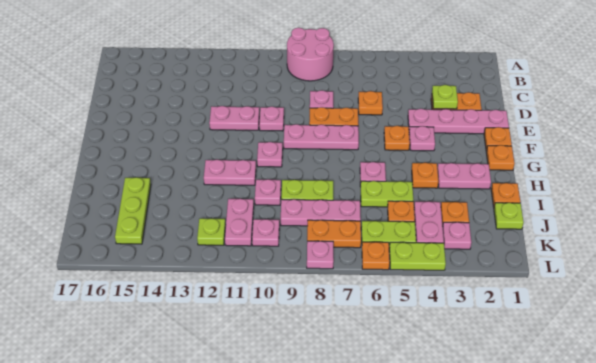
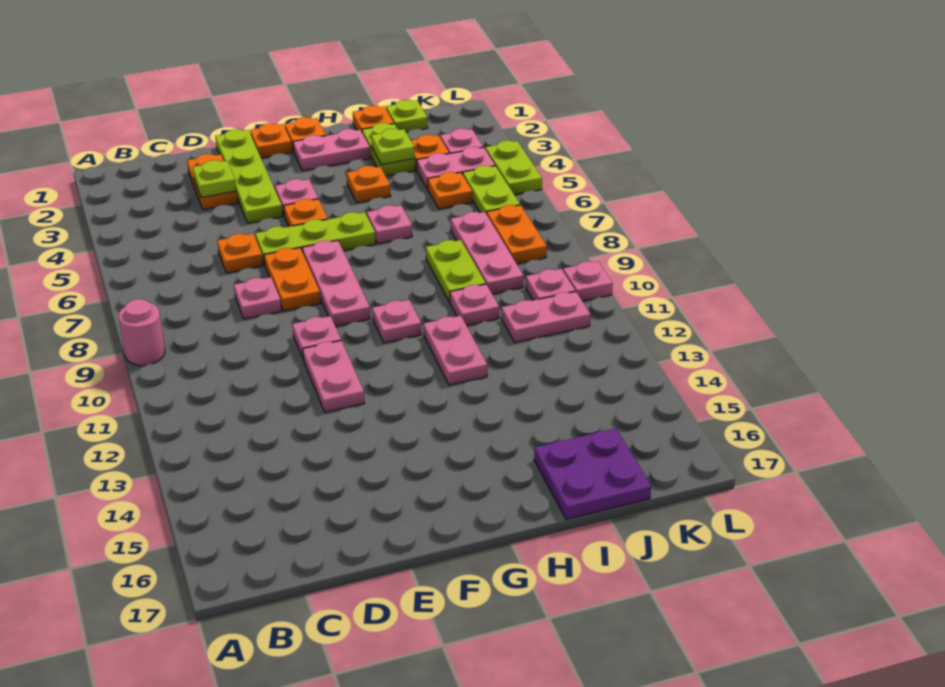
pink 2x2 round brick [287,28,334,81] -> pink 1x1 round brick [119,299,165,366]
pink 1x4 plate [408,109,509,134] -> lime 1x4 plate [215,129,283,223]
pink 1x2 plate [437,163,491,189] -> pink 1x2 plate turned to [293,129,370,171]
lime 1x2 plate [360,181,413,207] -> lime 1x2 plate moved to [362,123,415,176]
lime 1x3 plate [115,177,151,244] -> lime 1x3 plate moved to [255,212,376,265]
none -> purple 2x2 plate [534,429,651,519]
lime 1x1 plate [197,218,226,245] -> lime 1x1 plate moved to [371,129,415,165]
orange 1x1 plate [362,242,390,270] -> none
pink 1x1 plate [307,241,334,269] -> pink 1x1 plate moved to [563,261,613,301]

